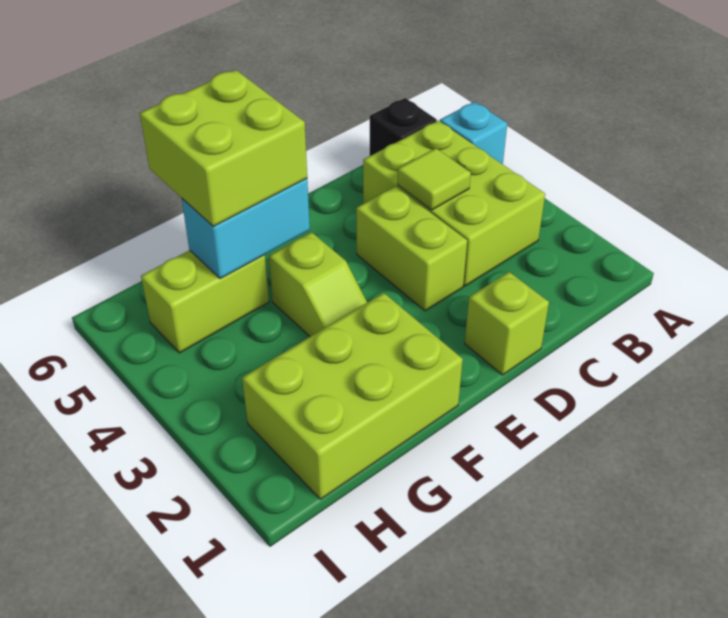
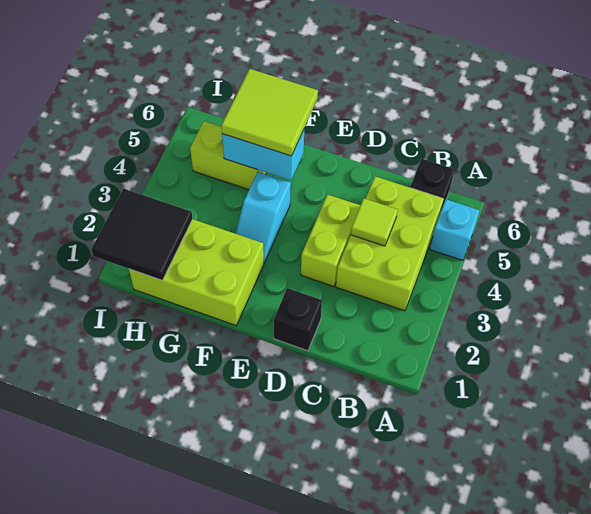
lime 1x1 brick [465,272,549,375] -> black 1x1 brick [274,288,322,351]
lime 1x2 slope [269,232,367,336] -> cyan 1x2 slope [235,172,291,263]
lime 2x2 brick [140,70,307,226] -> lime 2x2 tile [221,69,318,156]
none -> black 2x2 tile [91,189,193,280]

